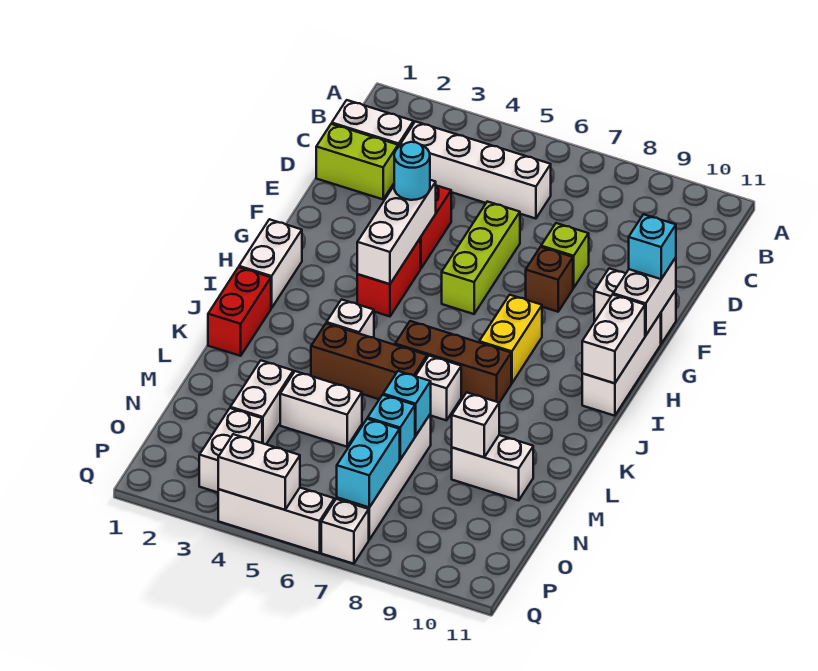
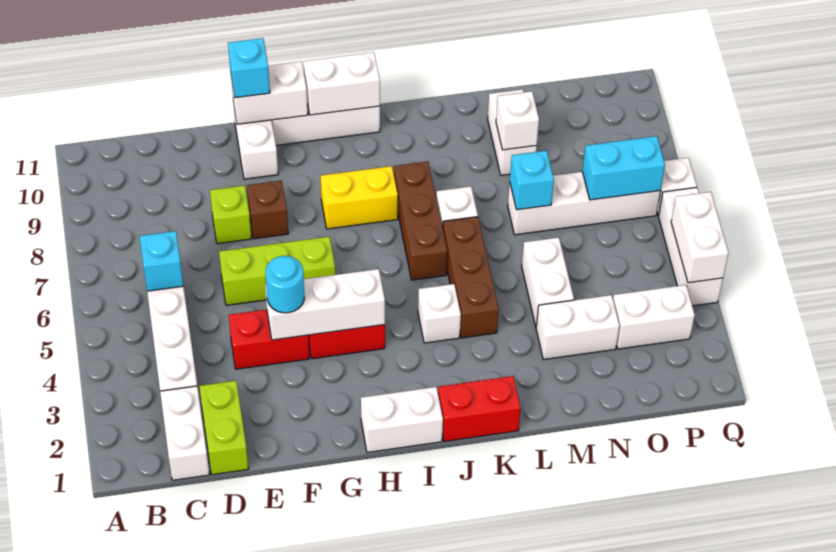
cyan 1x1 brick [368,395,415,459] -> cyan 1x1 brick moved to [140,231,183,291]

